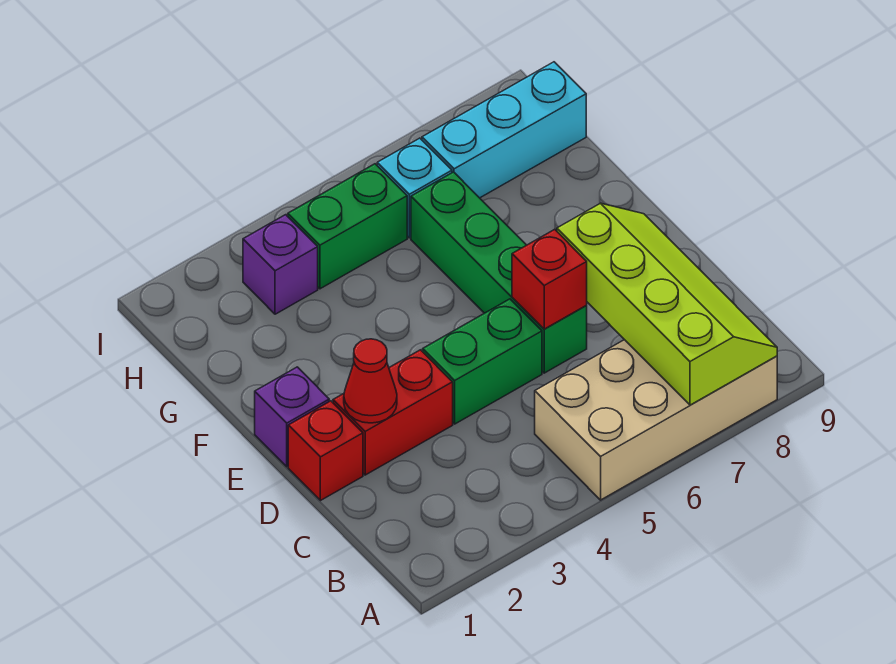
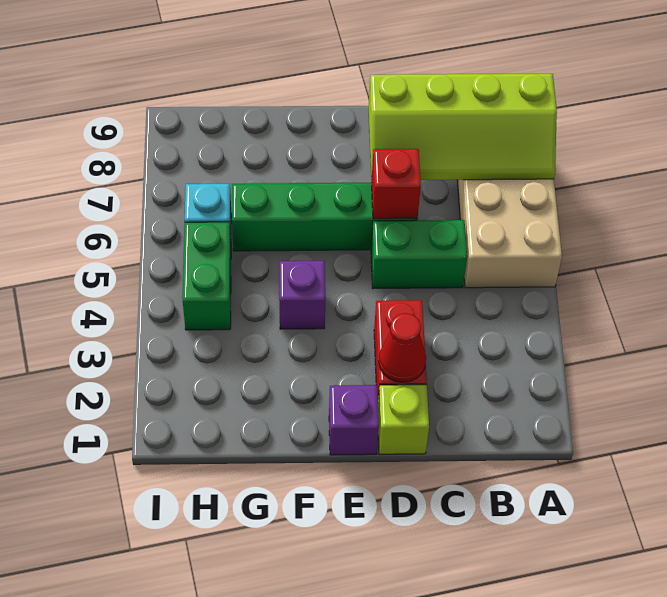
lime 2x4 slope [557,203,777,405] -> lime 2x4 slope turned to [369,74,557,180]
red 1x1 brick [288,401,363,501] -> lime 1x1 brick [378,385,429,454]
green 1x2 brick [423,299,542,424] -> green 1x2 brick turned to [371,220,467,289]
purple 1x1 brick [243,215,318,314] -> purple 1x1 brick moved to [279,261,326,329]
cyan 1x3 brick [422,62,586,198] -> none

